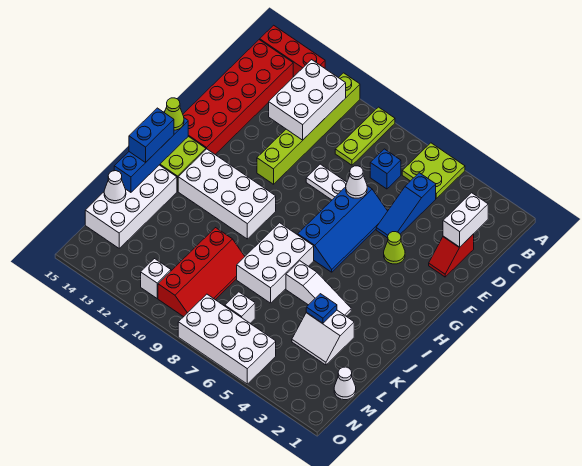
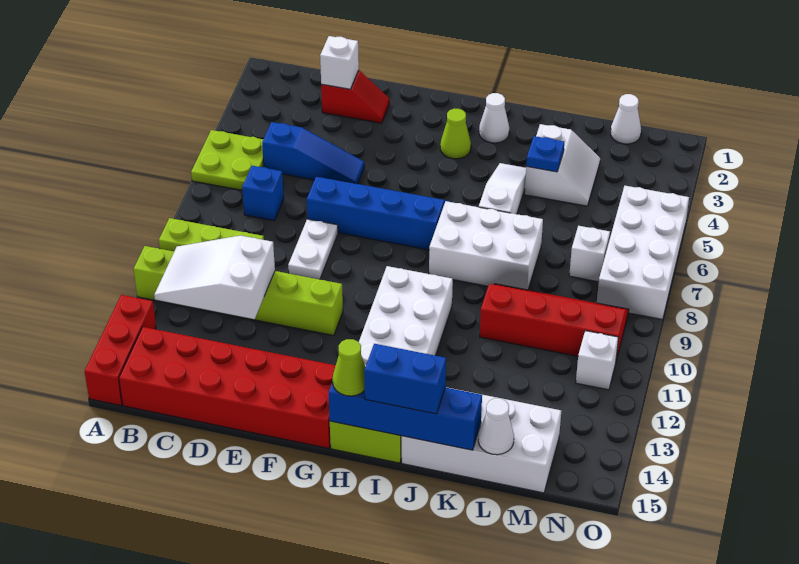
white 2x3 brick [269,60,346,140] -> white 2x3 slope [154,235,275,319]
white 1x2 brick [443,193,488,247] -> white 1x1 brick [320,36,359,89]
white 1x1 cone [346,166,367,198] -> white 1x1 cone moved to [479,93,509,143]
lime 1x1 cone [384,232,405,264] -> lime 1x1 cone moved to [440,109,471,159]

